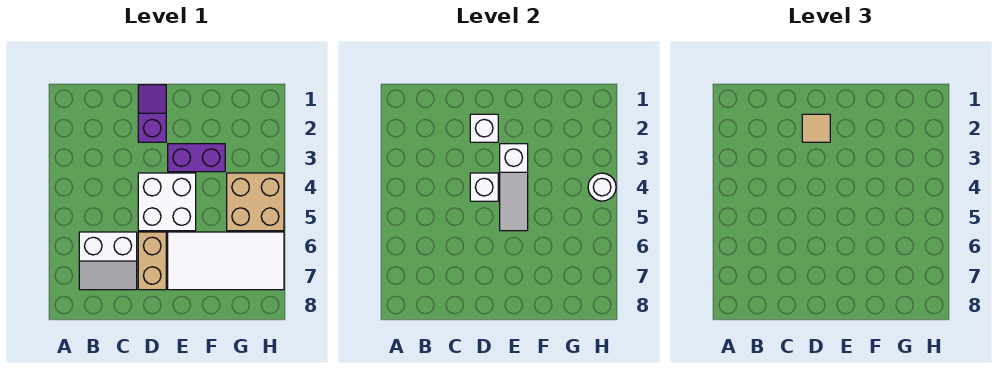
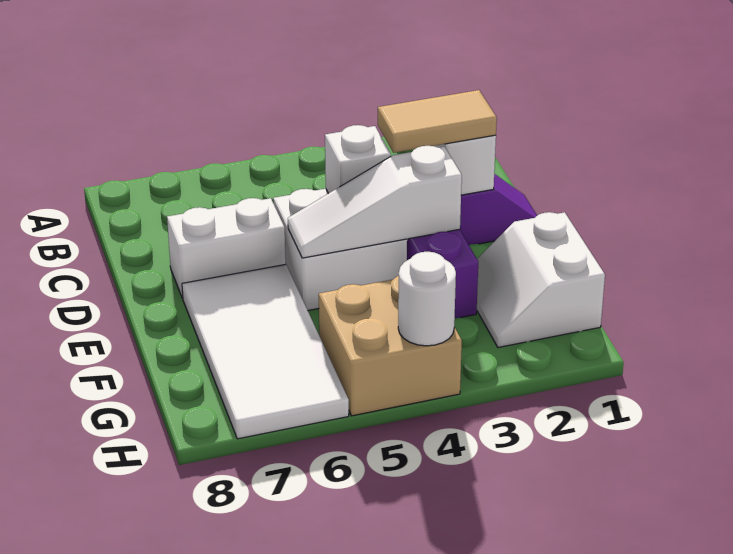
white 2x2 slope [79,232,137,290] -> white 2x2 slope moved to [477,212,605,347]
tan 1x1 tile [802,114,830,142] -> tan 1x2 tile [378,90,497,153]
tan 1x2 brick [138,232,166,290] -> white 1x2 brick [167,198,286,298]

